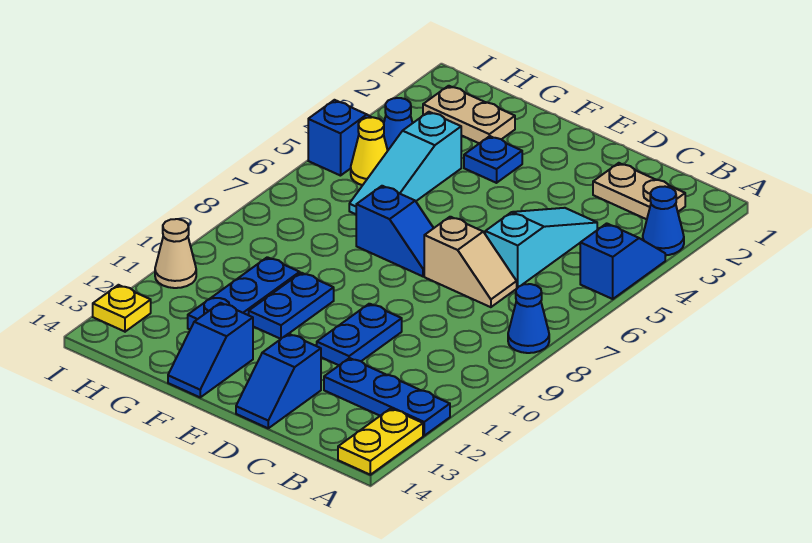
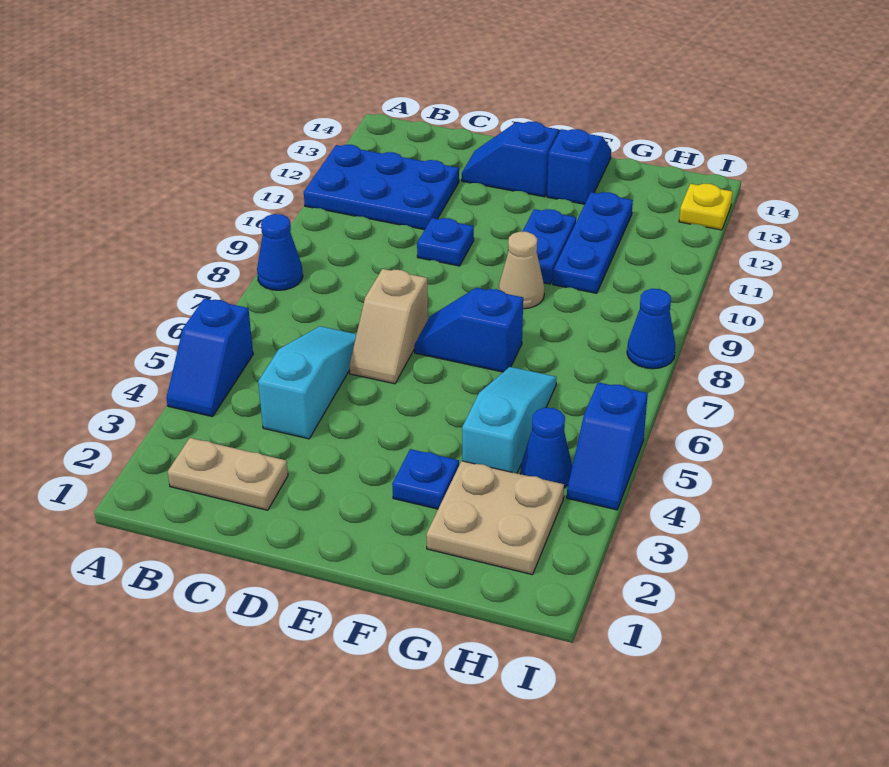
blue 1x1 cone [643,187,684,255] -> blue 1x1 cone moved to [627,289,676,369]
blue 1x3 plate [324,358,450,436] -> blue 2x3 plate [304,145,459,230]
yellow 1x2 plate [338,408,423,475] -> none
cyan 1x3 slope [485,208,597,288] -> cyan 1x3 slope turned to [258,326,357,439]
tan 1x2 slope [424,217,517,307] -> tan 1x2 slope turned to [349,269,428,384]
blue 1x2 plate [317,304,402,365] -> blue 1x1 plate [417,218,474,266]
blue 1x2 slope [236,334,321,428] -> blue 1x2 slope turned to [462,121,559,197]
tan 1x2 plate [423,86,515,143] -> tan 2x2 plate [426,461,564,575]
yellow 1x1 cone [351,117,388,185] -> none
tan 1x1 cone [155,219,196,288] -> tan 1x1 cone moved to [499,232,545,309]

